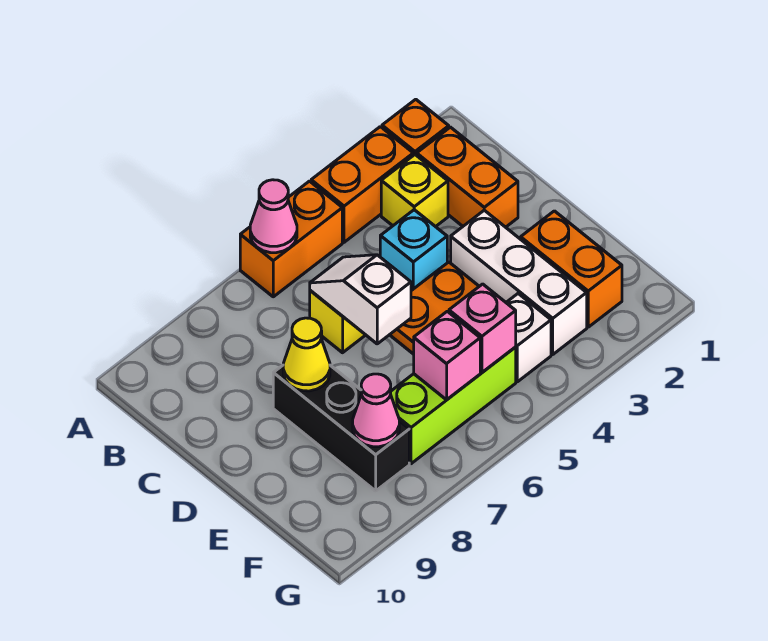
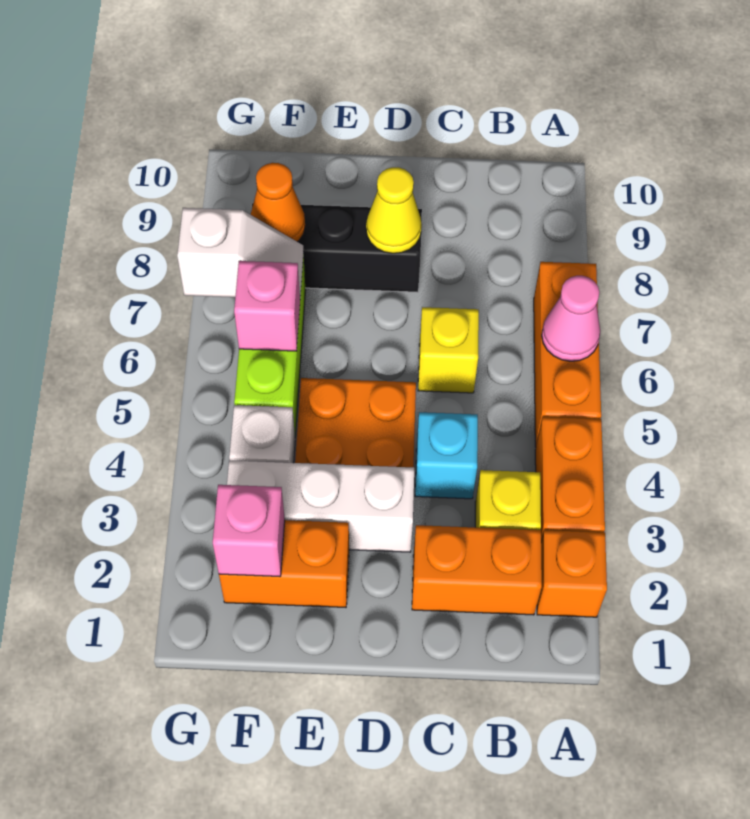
orange 1x2 brick [240,181,342,297] -> orange 1x3 brick [534,262,601,447]
white 1x2 slope [310,255,411,344] -> white 1x2 slope moved to [177,208,304,297]
pink 1x1 brick [449,284,516,372] -> pink 1x1 brick moved to [213,485,285,577]
pink 1x1 cone [353,374,399,447] -> orange 1x1 cone [251,163,305,242]

